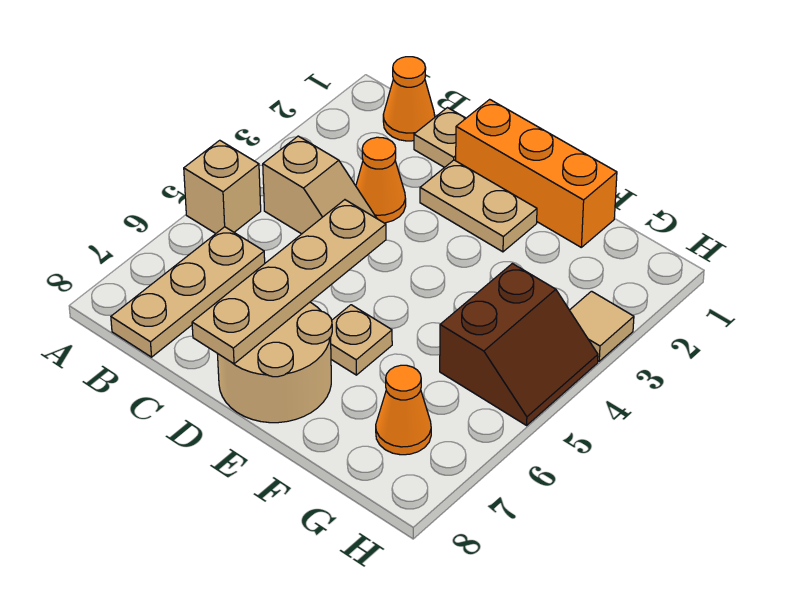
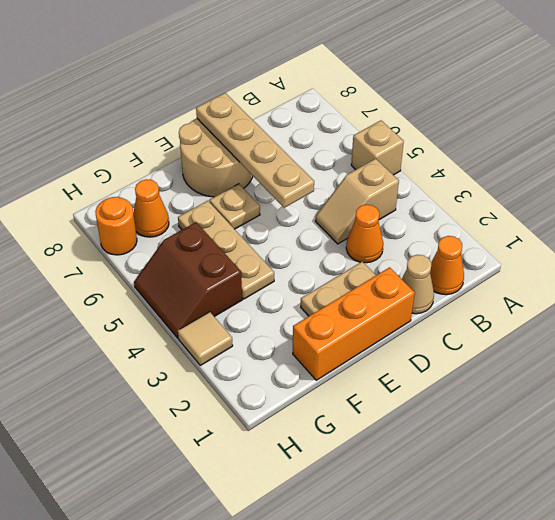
tan 1x3 plate [111,227,265,357] -> tan 1x3 plate moved to [178,201,274,299]
tan 1x1 plate [414,108,466,168] -> tan 1x1 cone [402,255,434,314]
none -> orange 1x1 round brick [95,197,137,255]

